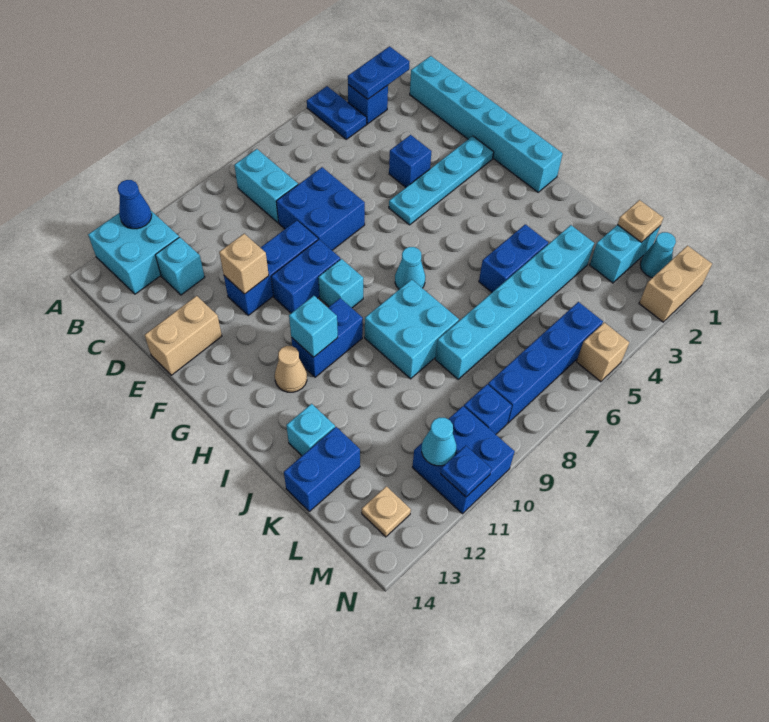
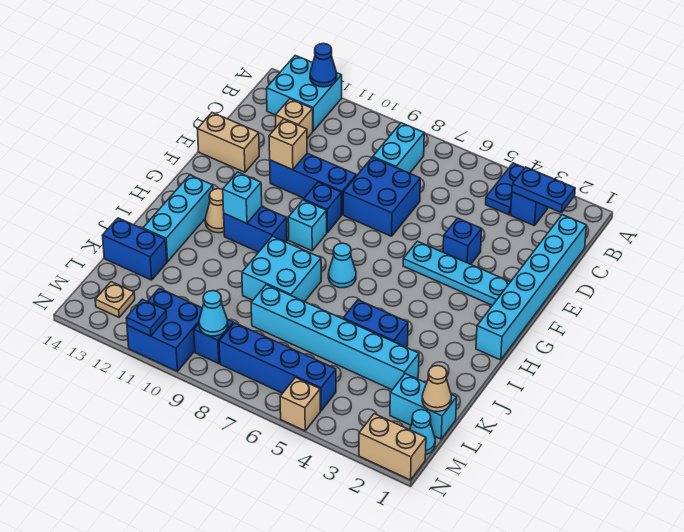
cyan 1x1 brick [155,237,205,295] -> tan 1x1 brick [276,99,313,138]
blue 1x2 brick [271,240,340,313] -> blue 1x1 brick [304,182,341,232]
cyan 1x1 brick [286,404,335,456] -> cyan 1x3 brick [143,175,213,262]
tan 1x1 plate [617,200,663,242] -> tan 1x1 cone [422,365,451,412]
cyan 1x1 cone [422,417,457,466] -> cyan 1x1 cone moved to [199,291,228,336]

